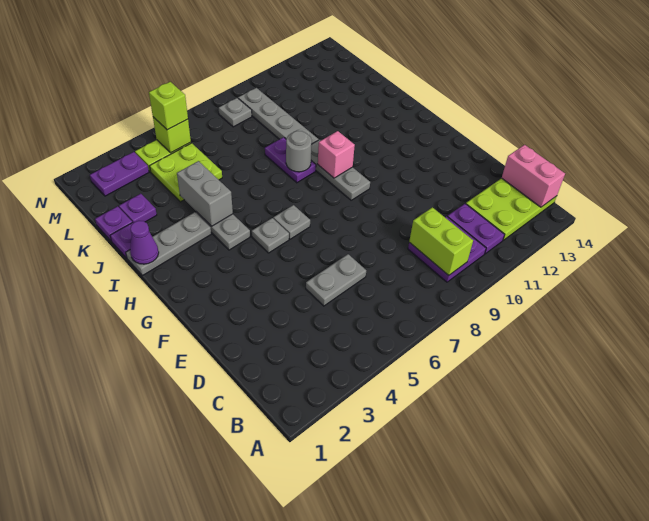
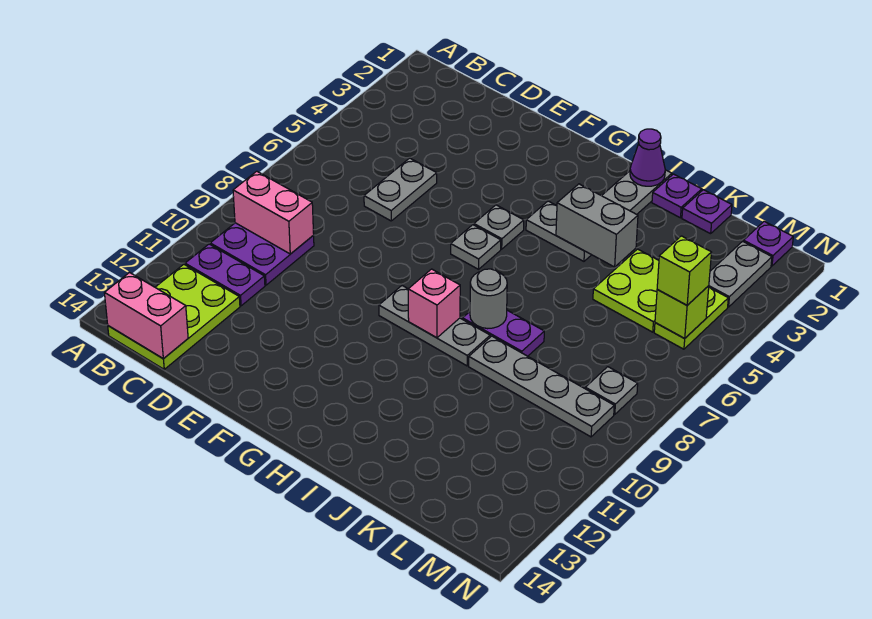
lime 1x2 brick [409,207,473,275] -> pink 1x2 brick [233,171,314,254]
purple 1x1 plate [119,194,157,223] -> purple 1x1 plate moved to [743,221,793,266]
purple 1x2 plate [90,152,149,196] -> grey 1x2 plate [709,241,772,307]

